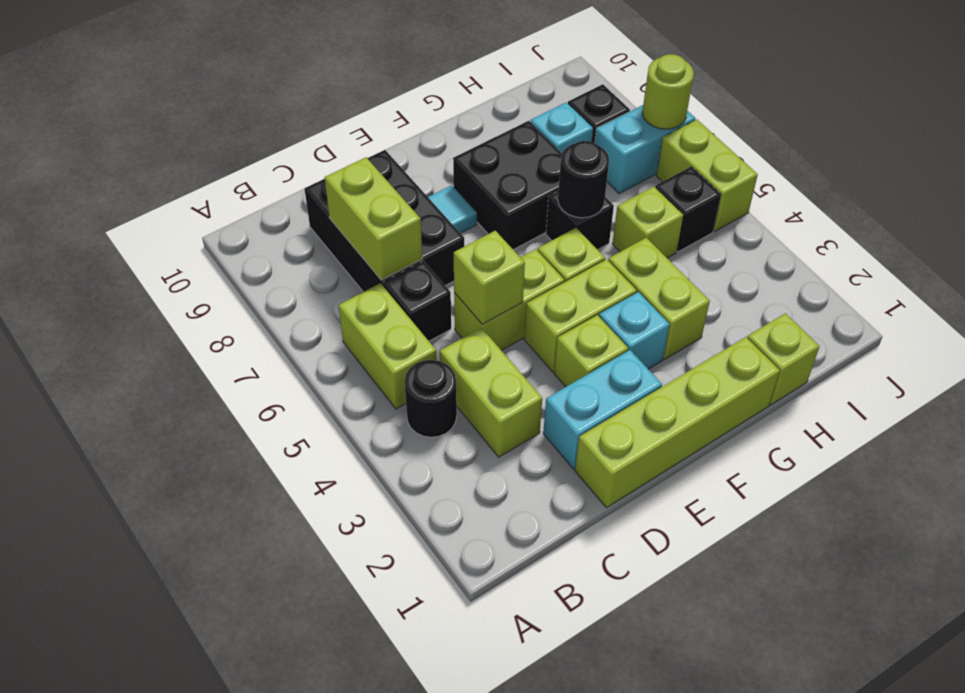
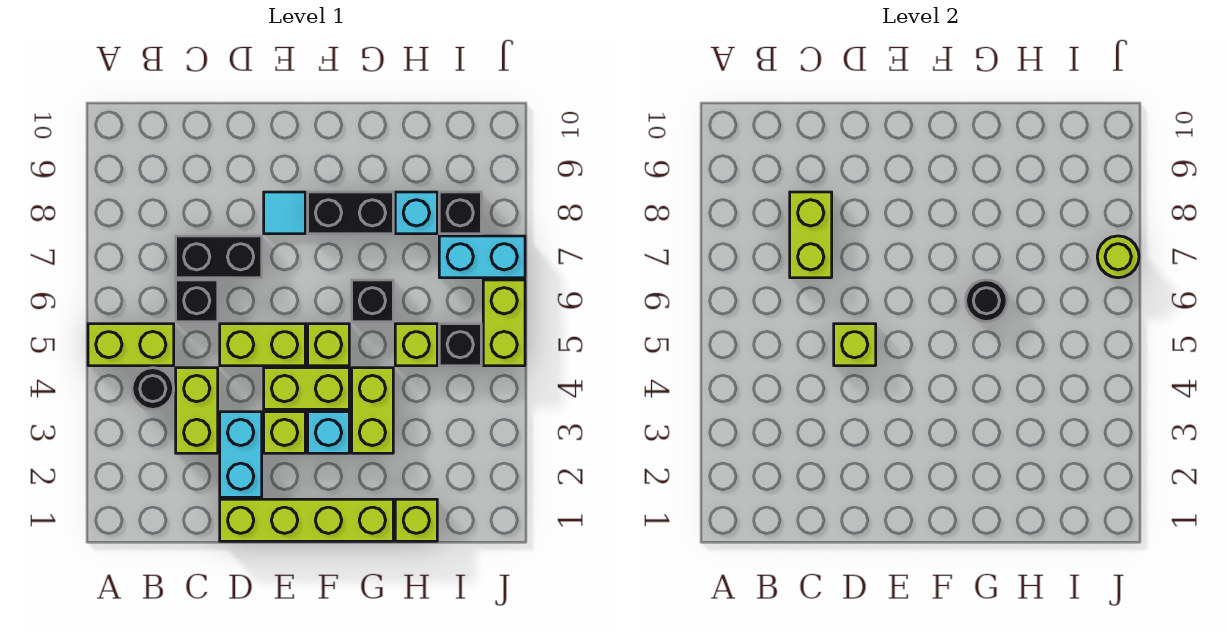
lime 1x2 brick [339,283,436,409] -> lime 1x2 brick turned to [88,324,174,366]
black 2x3 brick [305,150,464,292] -> black 1x2 brick [176,236,262,278]
cyan 1x2 brick [543,350,662,469] -> cyan 1x2 brick turned to [220,412,262,497]
black 2x2 brick [453,121,562,250] -> black 1x2 brick [308,192,393,234]

